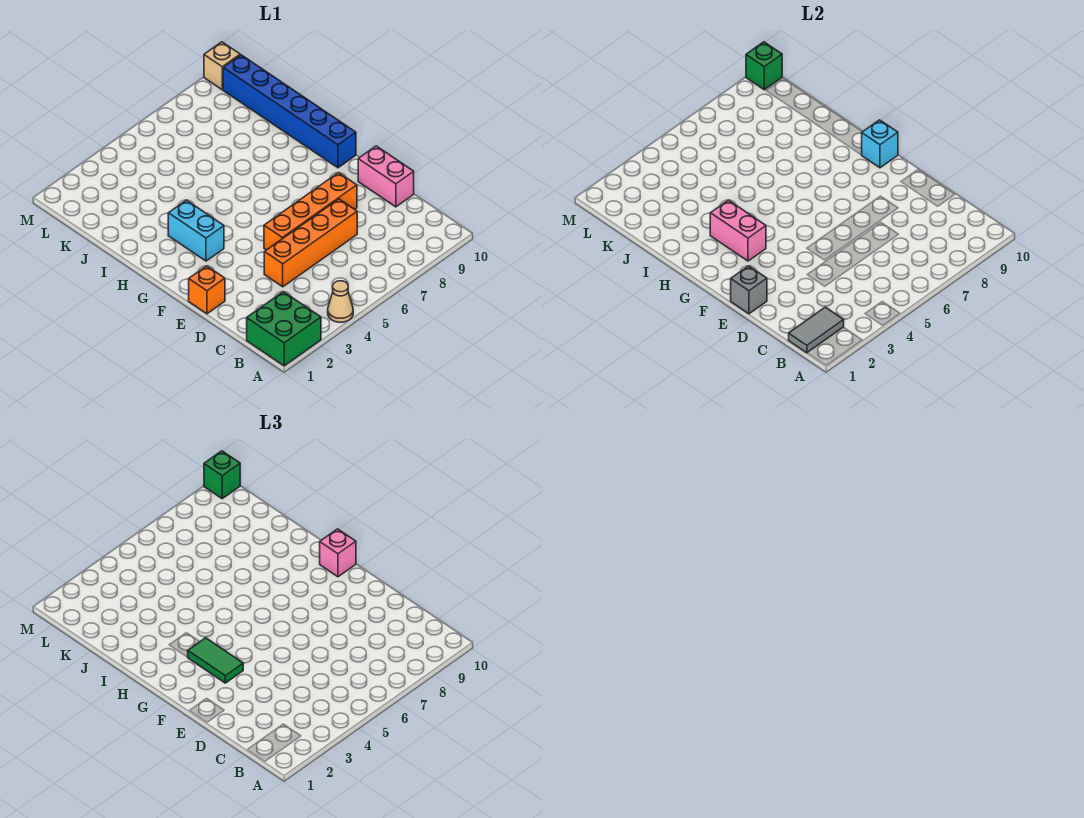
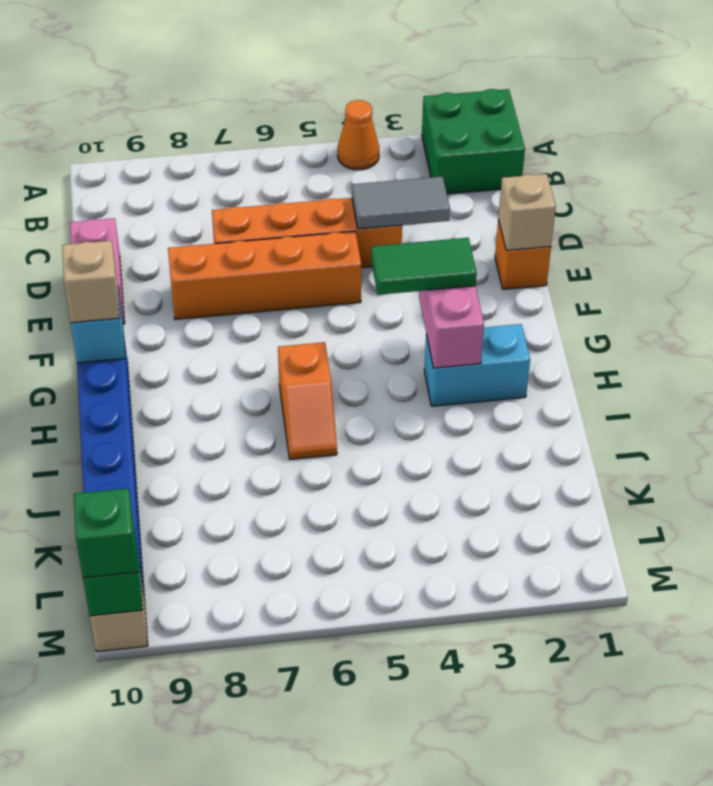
tan 1x1 cone [328,281,353,322] -> orange 1x1 cone [338,100,379,170]
grey 1x2 tile [789,307,844,353] -> grey 1x2 tile moved to [352,176,450,229]
grey 1x1 brick [731,266,767,314] -> tan 1x1 brick [498,174,556,250]
green 1x2 tile [188,638,243,683] -> green 1x2 tile turned to [371,238,477,295]
cyan 1x2 brick [168,200,224,261] -> cyan 1x2 brick turned to [424,324,530,406]
pink 1x1 brick [320,529,356,577] -> tan 1x1 brick [62,241,120,323]
none -> orange 1x2 slope [278,342,337,460]

